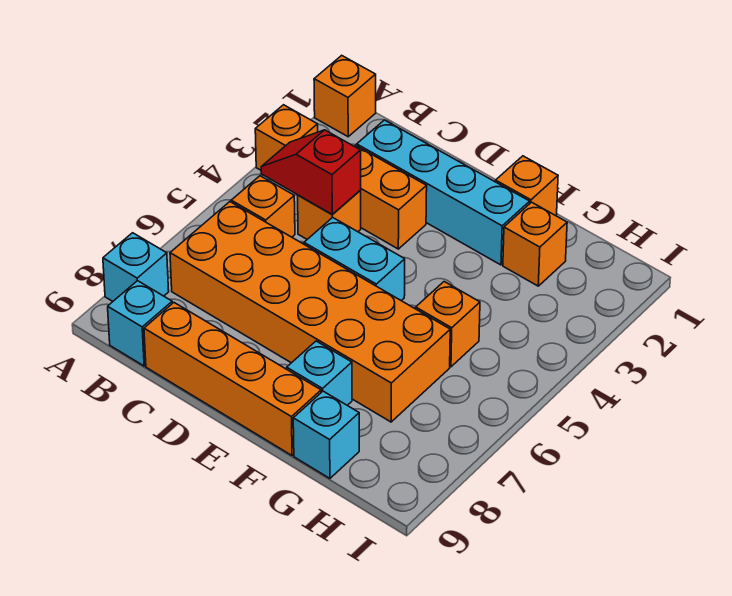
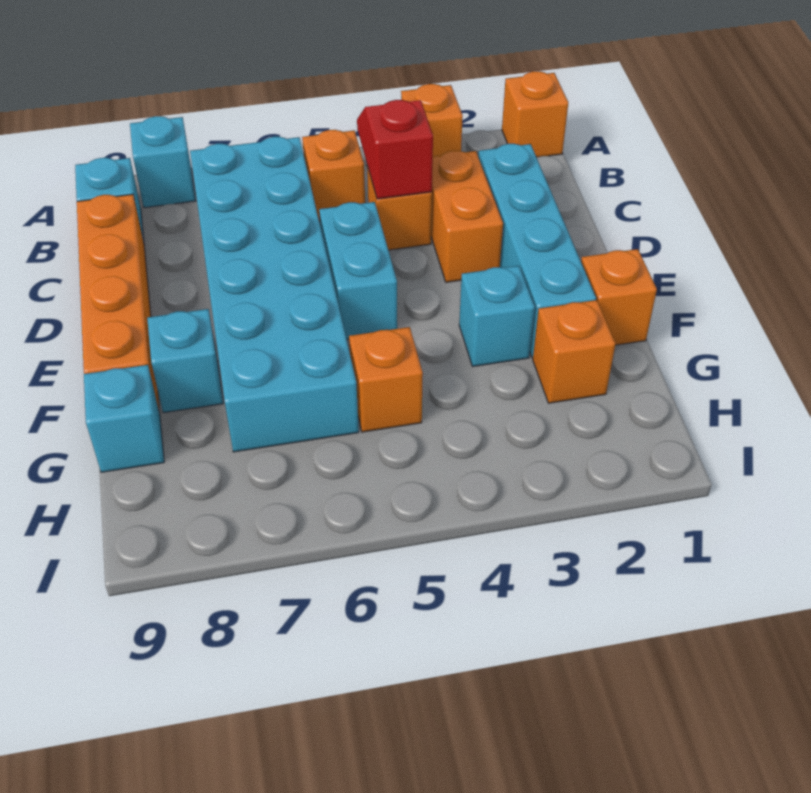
orange 2x6 brick [170,202,450,422] -> cyan 2x6 brick [190,137,359,452]
none -> cyan 1x1 brick [459,266,535,366]

